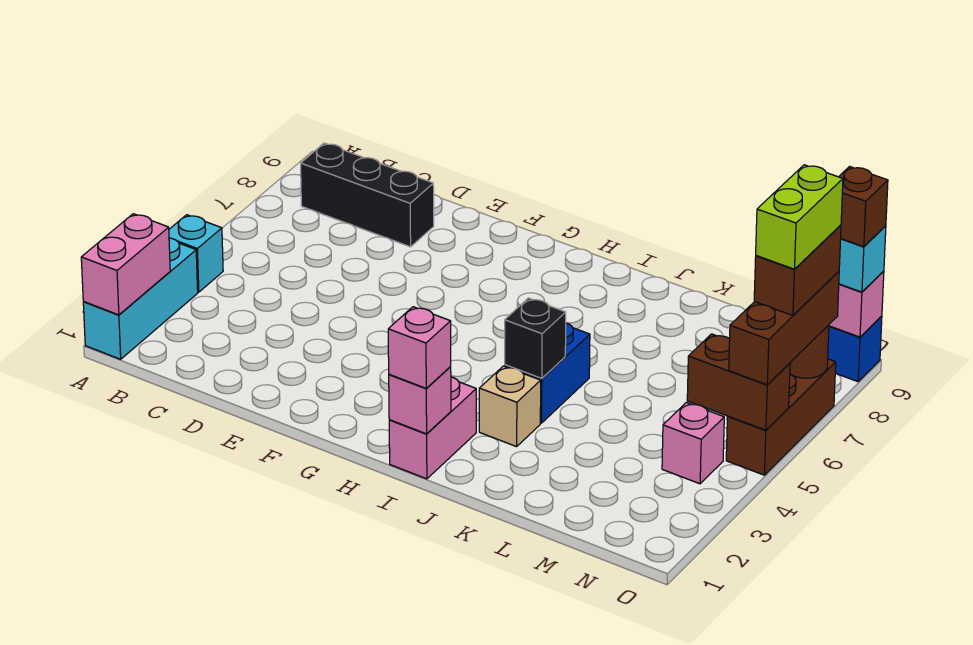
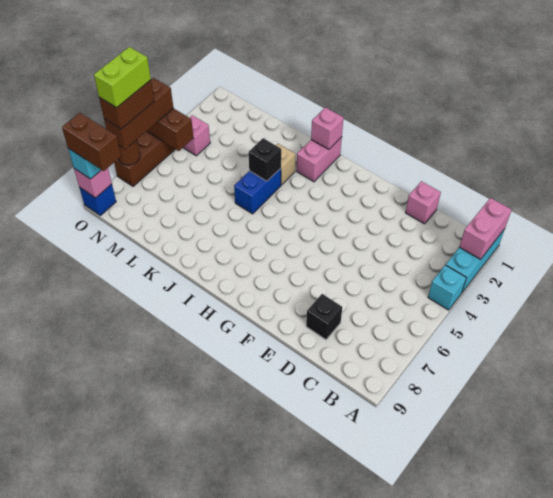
black 1x3 brick [301,143,434,247] -> black 1x1 brick [306,294,342,340]
pink 1x1 brick [388,307,451,388] -> pink 1x1 brick moved to [405,181,441,224]
brown 1x1 brick [839,167,888,247] -> brown 1x2 brick [62,113,121,171]

